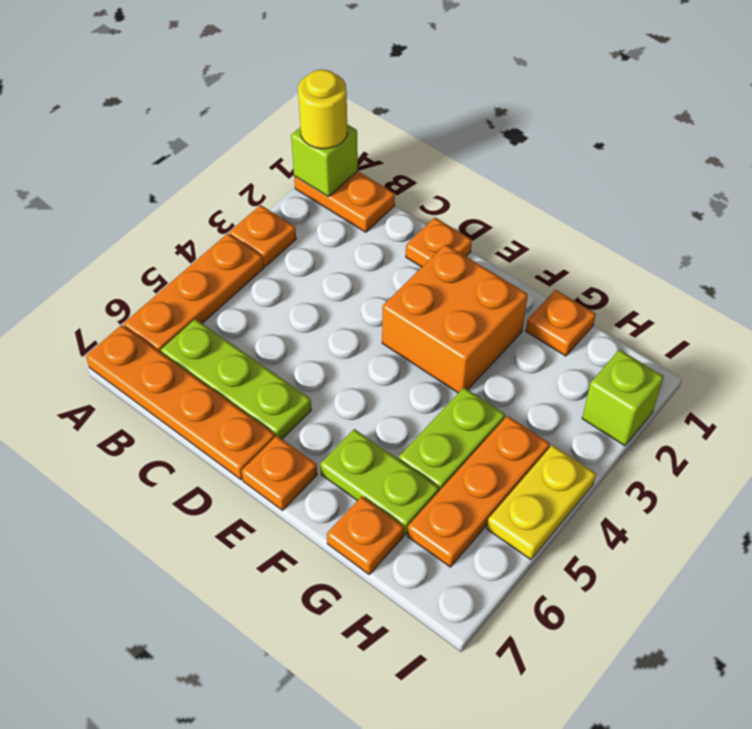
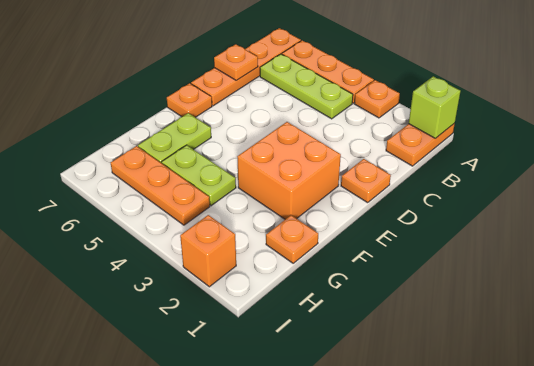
yellow 1x1 round brick [298,70,348,149] -> none
lime 1x3 plate [161,319,312,439] -> lime 1x3 plate turned to [260,54,353,119]
orange 1x1 plate [327,496,404,574] -> orange 1x1 plate moved to [214,44,258,80]
lime 1x1 brick [582,350,664,446] -> orange 1x1 brick [180,215,236,287]
yellow 1x2 plate [487,445,596,560] -> none

